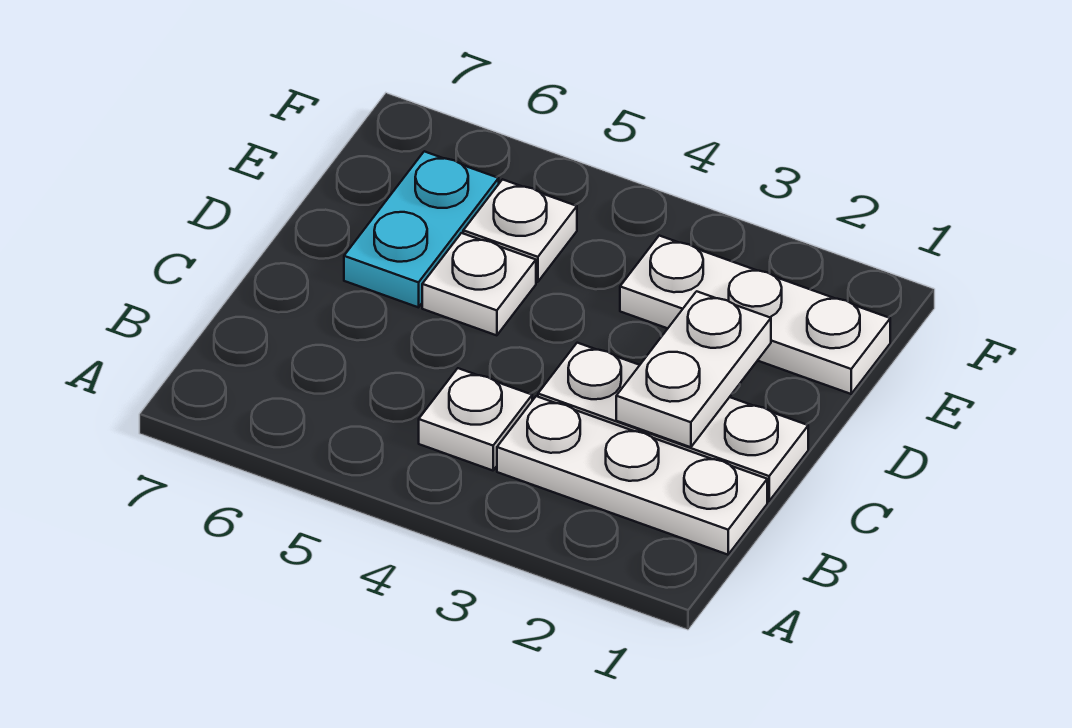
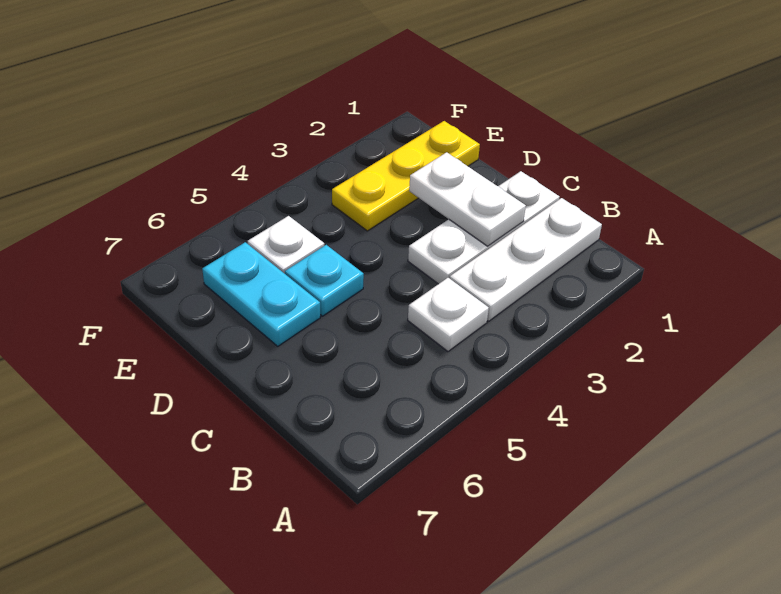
white 1x1 plate [422,233,536,335] -> cyan 1x1 plate [285,245,364,316]
white 1x3 plate [620,236,890,394] -> yellow 1x3 plate [332,121,480,231]

